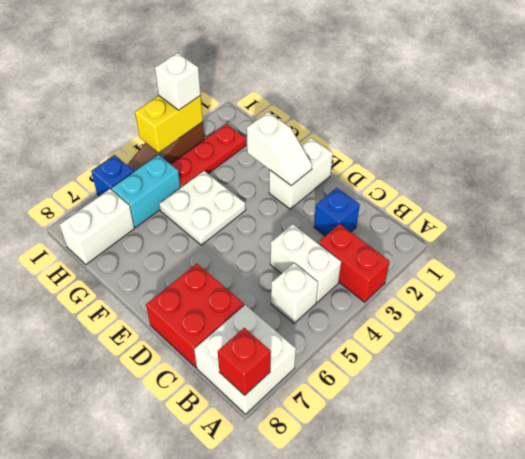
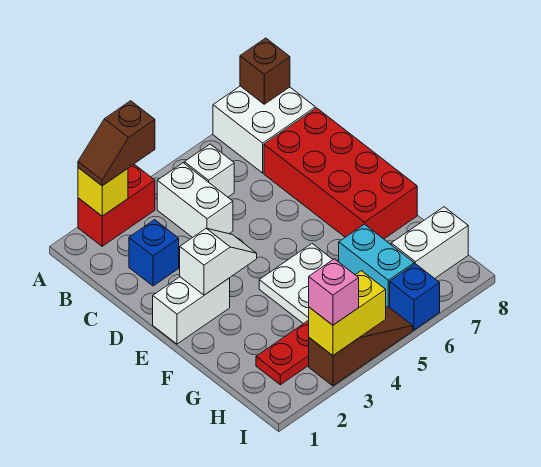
none -> yellow 1x1 brick [78,168,128,216]
none -> brown 1x2 slope [78,101,155,186]
red 1x2 brick [318,224,390,302] -> red 1x2 brick turned to [78,164,155,246]
red 1x1 brick [218,328,271,395] -> brown 1x1 brick [240,38,290,104]
red 2x2 brick [146,264,244,367] -> red 2x4 brick [264,108,417,239]
white 1x2 slope [247,112,312,186] -> white 1x2 slope turned to [180,228,257,295]
cyan 1x2 brick [111,155,180,227] -> cyan 1x2 brick turned to [339,224,414,308]
white 1x1 brick [155,53,201,110] -> pink 1x1 brick [309,259,359,325]

